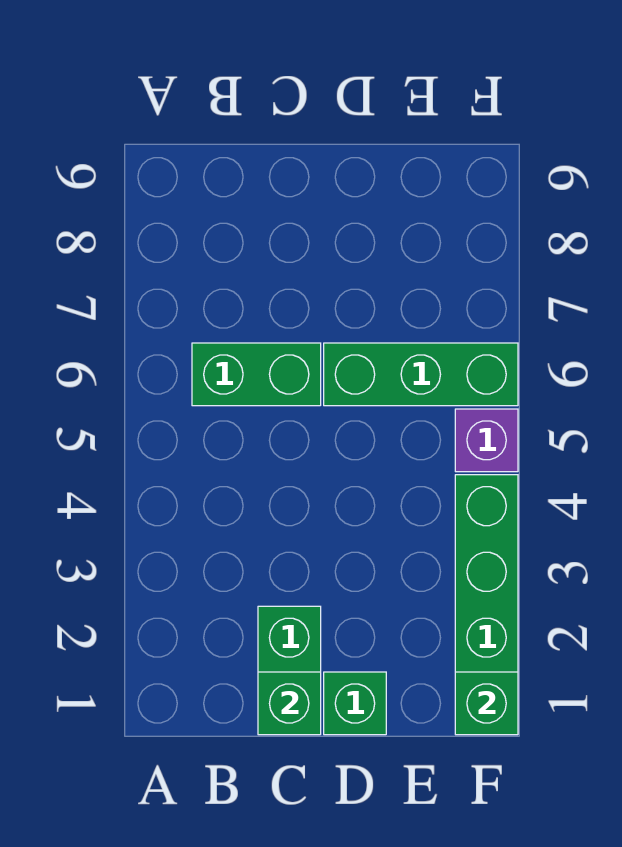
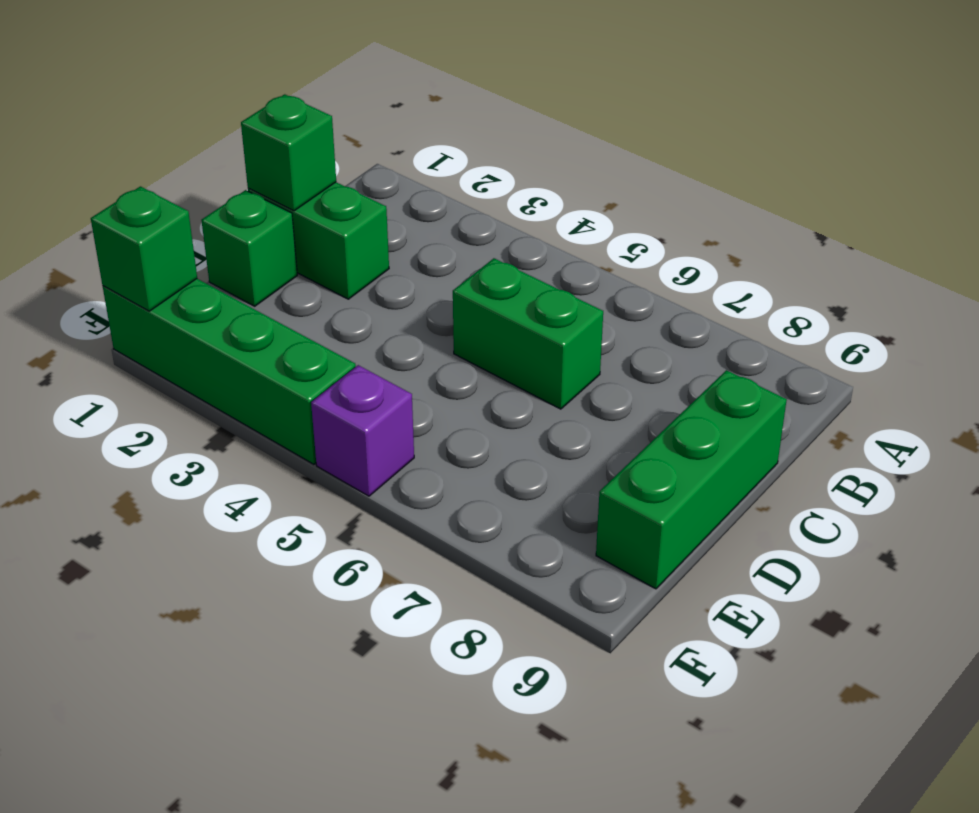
green 1x2 brick [192,343,321,406] -> green 1x2 brick turned to [453,258,603,409]
green 1x3 brick [324,343,518,406] -> green 1x3 brick moved to [596,370,787,589]

